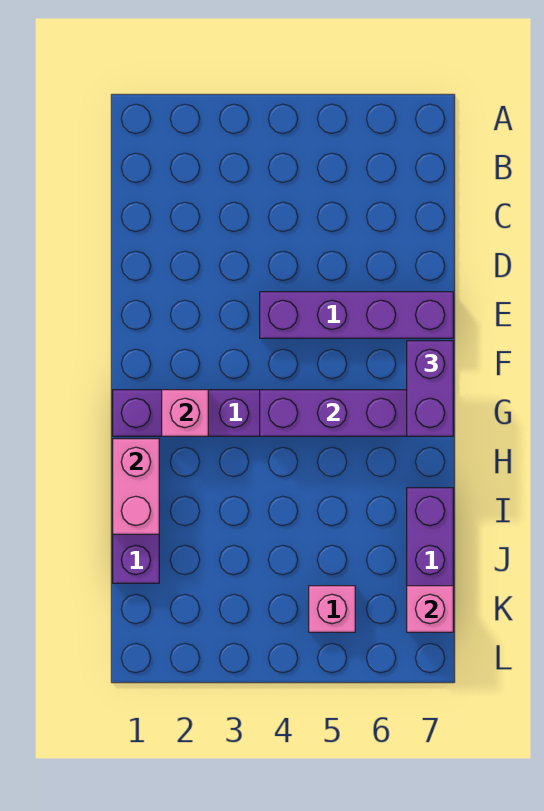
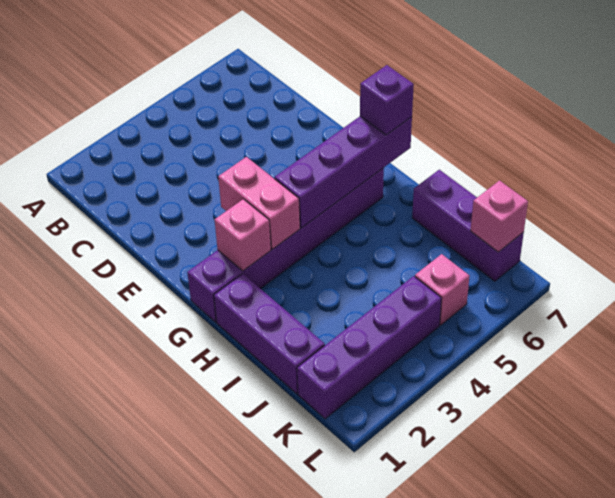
purple 1x4 brick [260,292,453,338] -> purple 1x4 brick moved to [297,276,442,419]
purple 1x2 brick [407,341,453,436] -> purple 1x1 brick [360,65,414,135]
pink 1x2 brick [113,439,159,534] -> pink 1x2 brick moved to [218,157,300,249]

